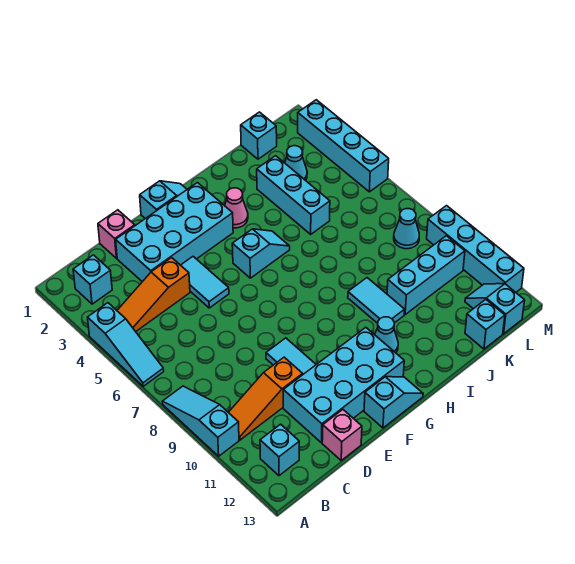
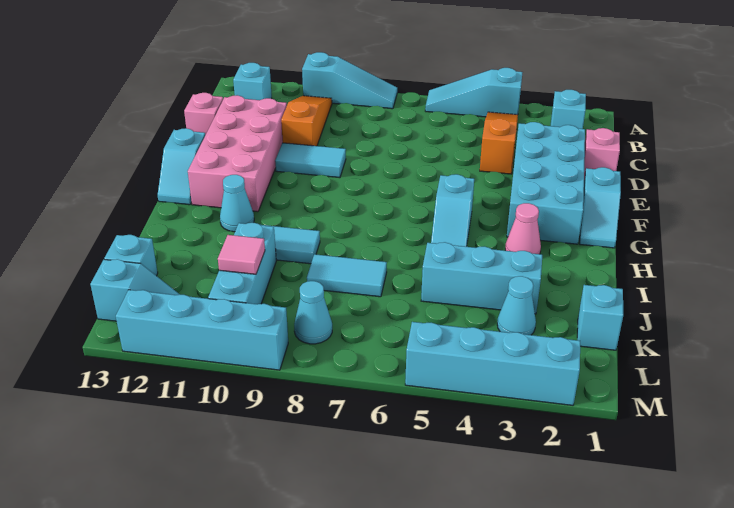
cyan 2x4 brick [283,327,404,443] -> pink 2x4 brick [188,95,287,212]
cyan 1x2 tile [181,257,229,308] -> cyan 1x2 tile moved to [307,254,387,297]
none -> pink 1x1 tile [218,235,265,274]

